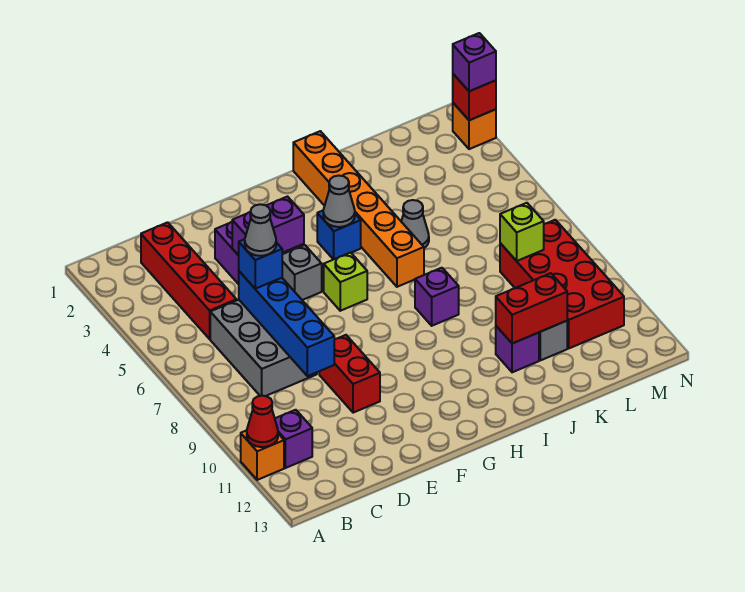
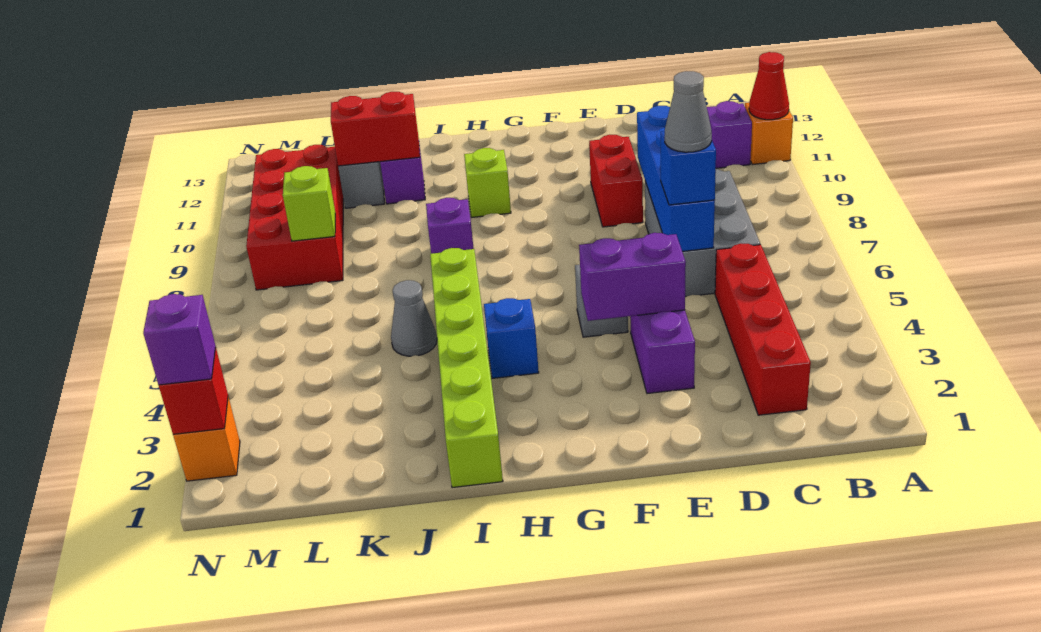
lime 1x1 brick [324,253,367,311] -> lime 1x1 brick moved to [464,148,511,217]
grey 1x1 cone [323,176,355,227] -> none
orange 1x6 brick [293,131,424,287] -> lime 1x6 brick [430,248,503,488]

